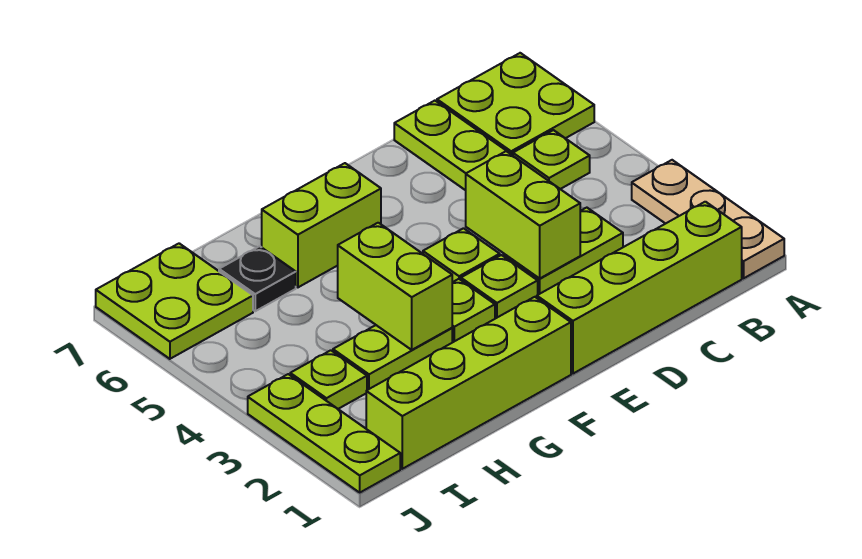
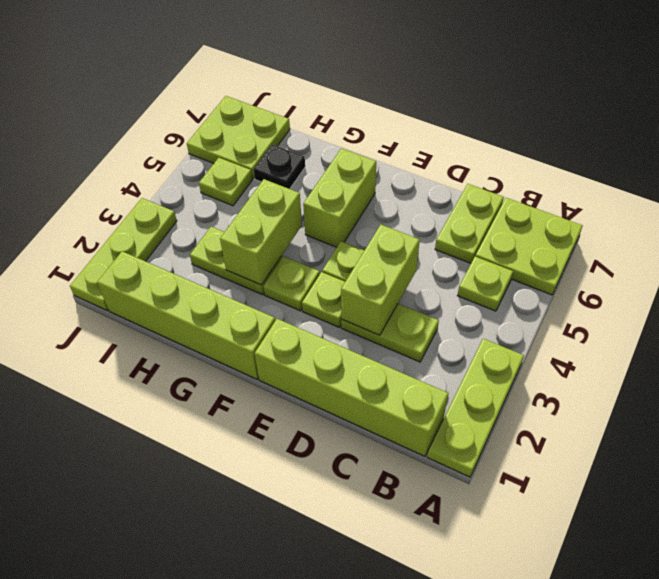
tan 1x3 plate [632,160,784,278] -> lime 1x3 plate [427,339,524,477]
lime 1x2 brick [262,163,381,287] -> lime 1x2 brick turned to [303,148,376,247]
lime 1x1 plate [290,350,367,409] -> lime 1x1 plate moved to [199,158,252,206]

